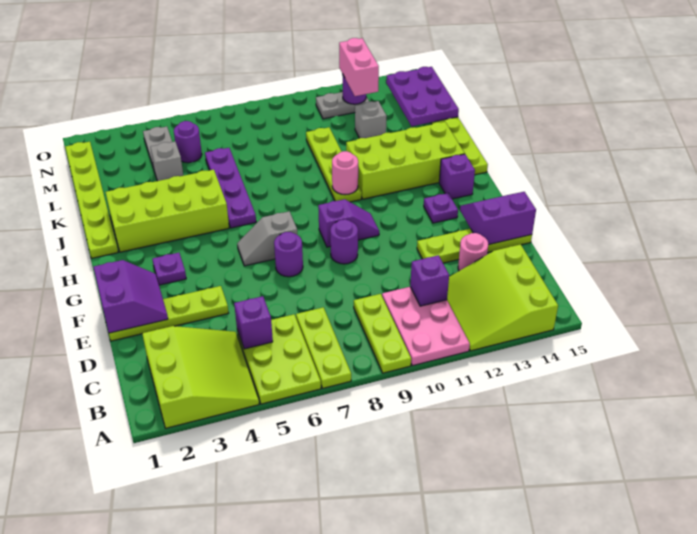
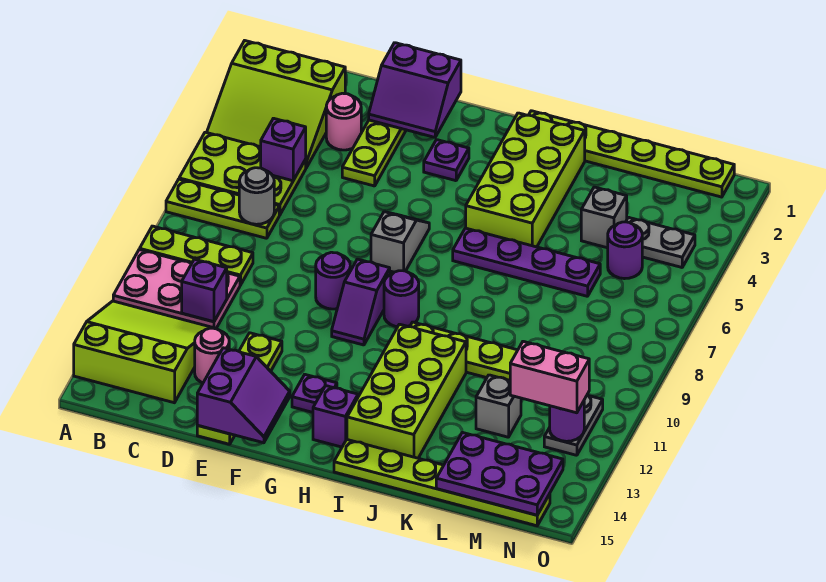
none -> grey 1x1 round brick [239,168,274,224]
purple 1x1 round brick [274,232,303,277] -> purple 1x1 round brick moved to [384,271,419,327]
pink 1x1 round brick [332,151,358,195] -> pink 1x1 round brick moved to [326,93,361,150]

